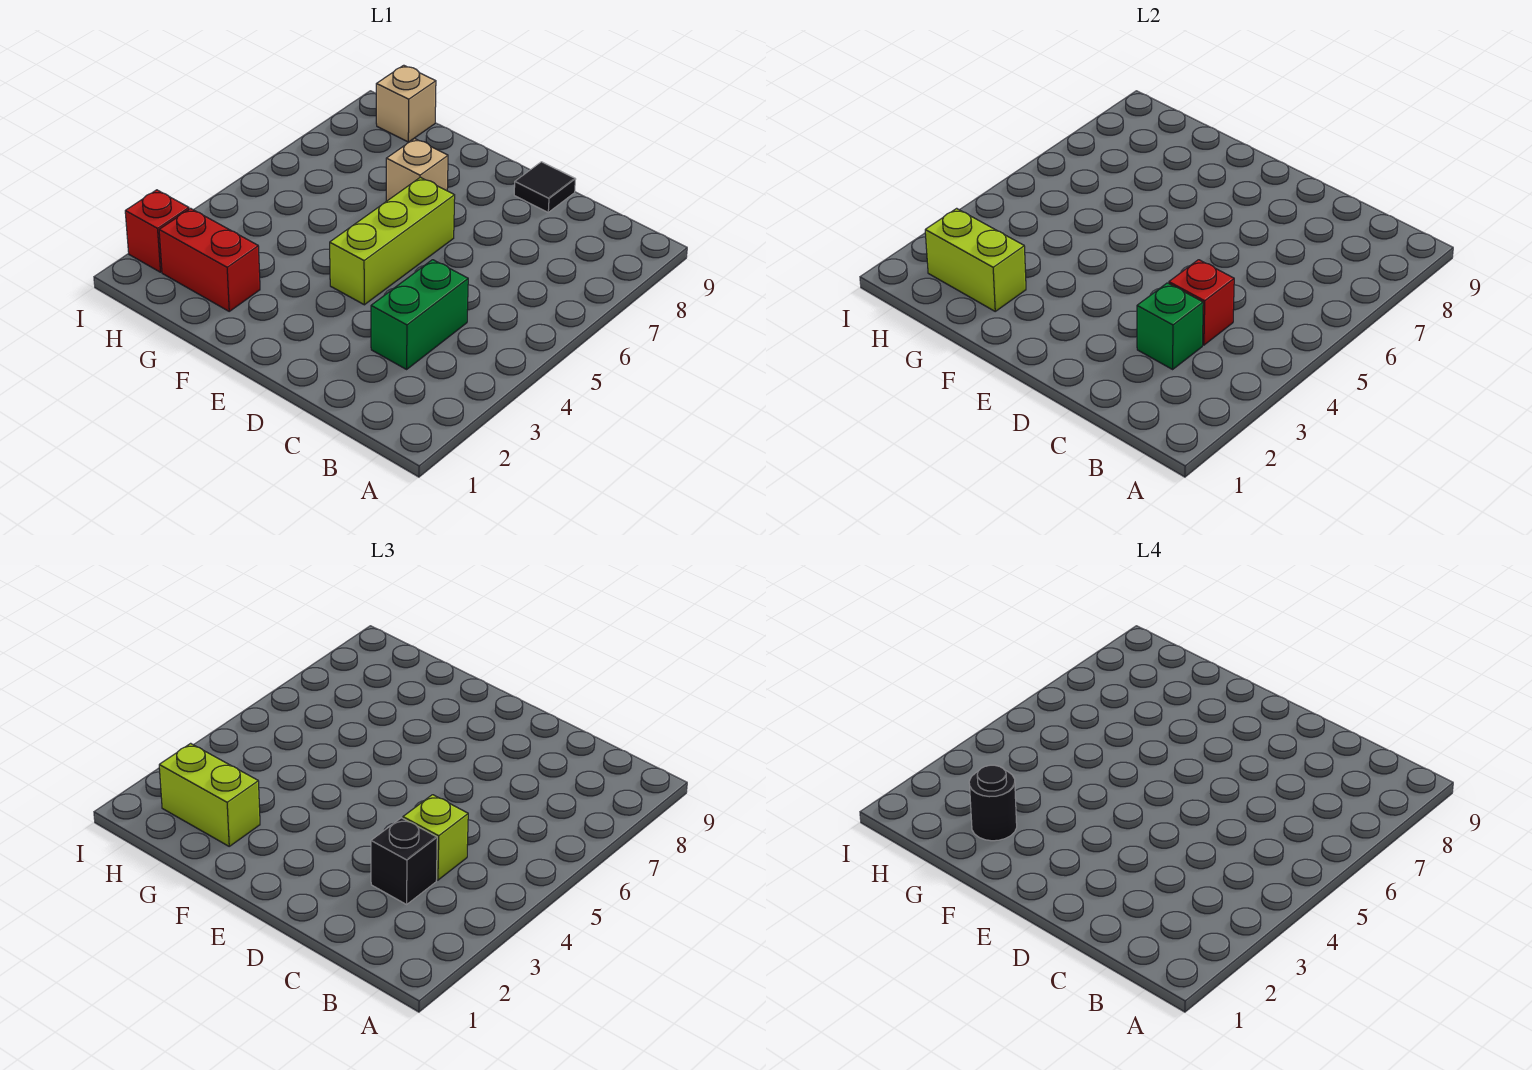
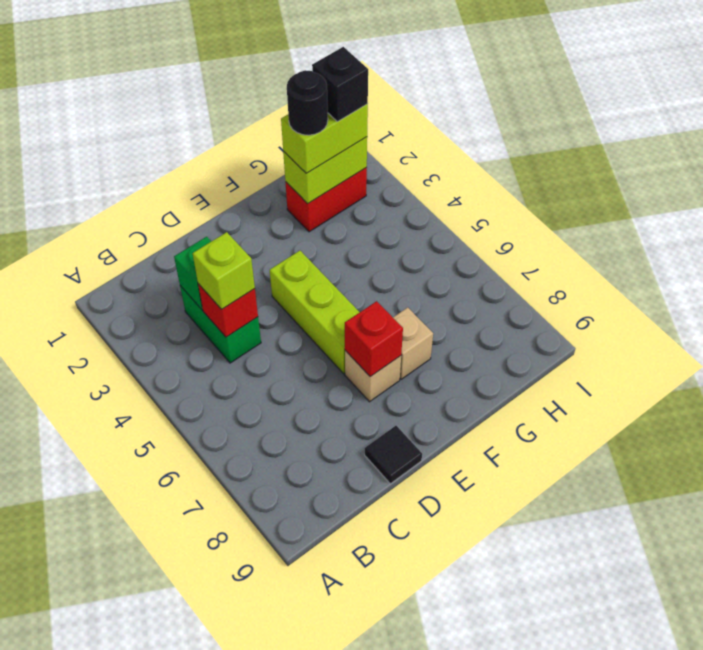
black 1x1 brick [371,818,437,904] -> black 1x1 brick moved to [312,47,368,122]
tan 1x1 brick [376,65,436,142] -> tan 1x1 brick moved to [345,351,401,402]
red 1x1 brick [125,190,189,272] -> red 1x1 brick moved to [345,301,403,377]

